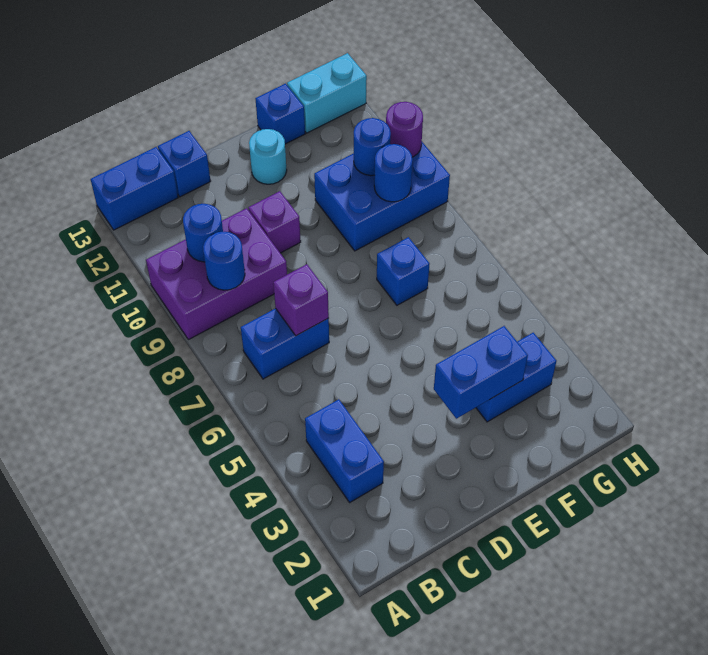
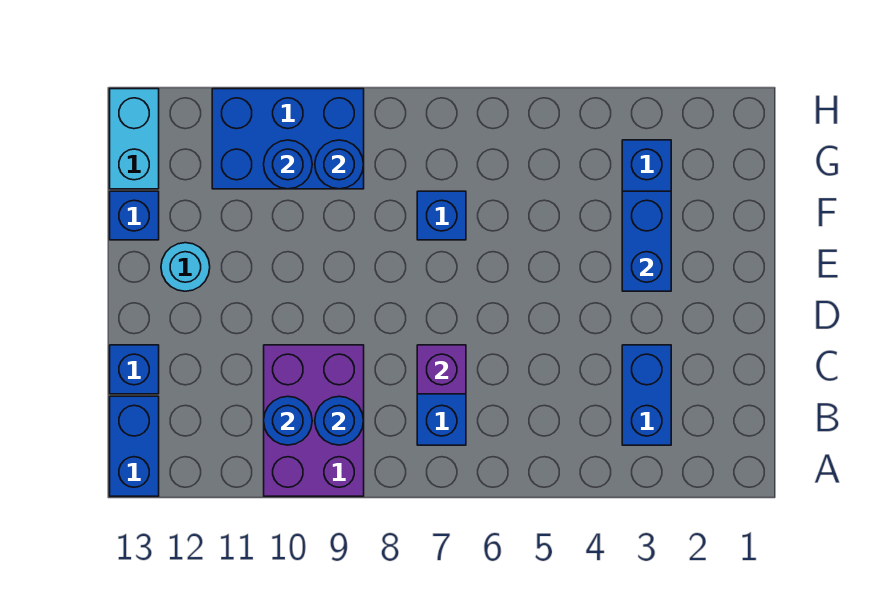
blue 1x2 brick [305,399,384,502] -> blue 1x2 brick turned to [622,345,671,445]
purple 1x1 brick [248,191,301,253] -> none
blue 2x3 brick [314,142,450,251] -> blue 2x3 brick turned to [212,89,364,189]
purple 1x1 round brick [386,102,423,157] -> none

